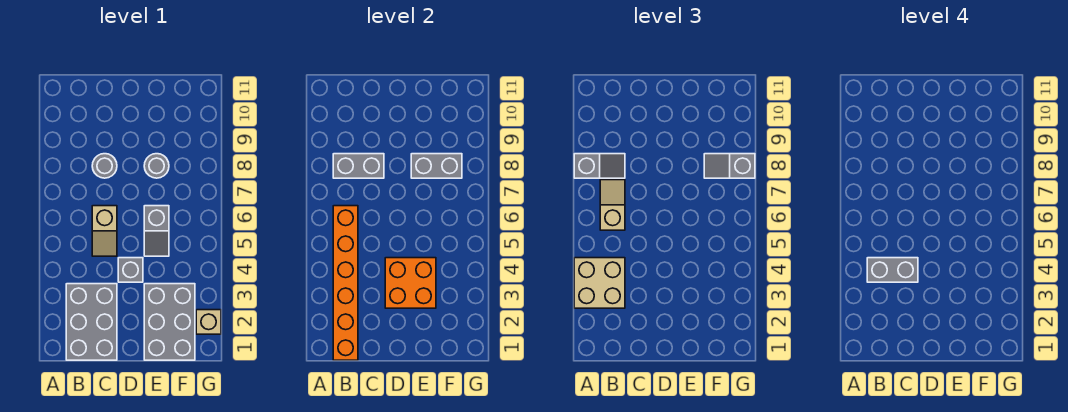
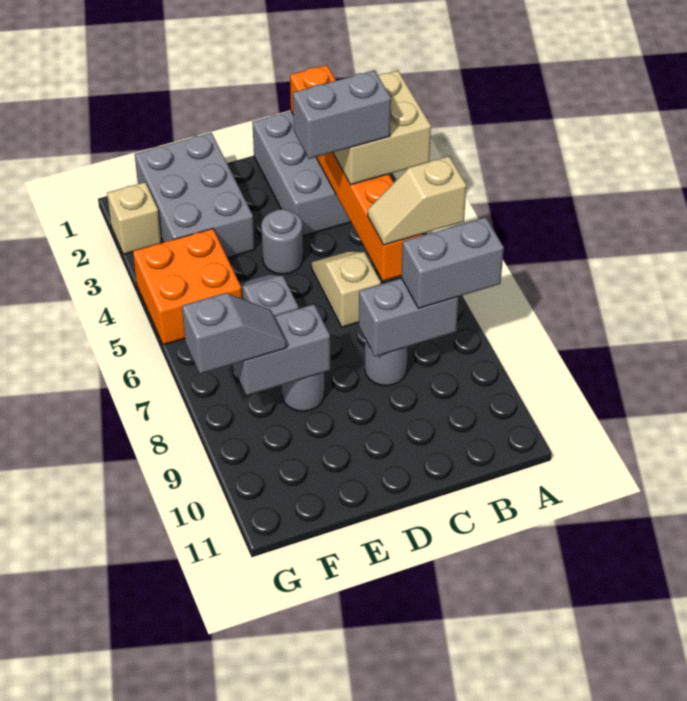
grey 1x2 slope [574,154,625,178] -> grey 1x2 brick [402,217,504,308]
tan 1x2 slope [600,180,625,230] -> tan 1x2 slope turned to [368,156,466,245]
orange 2x2 brick [385,258,436,308] -> orange 2x2 brick moved to [133,229,242,345]
grey 1x1 brick [118,258,143,282] -> grey 1x1 round brick [261,209,303,274]

